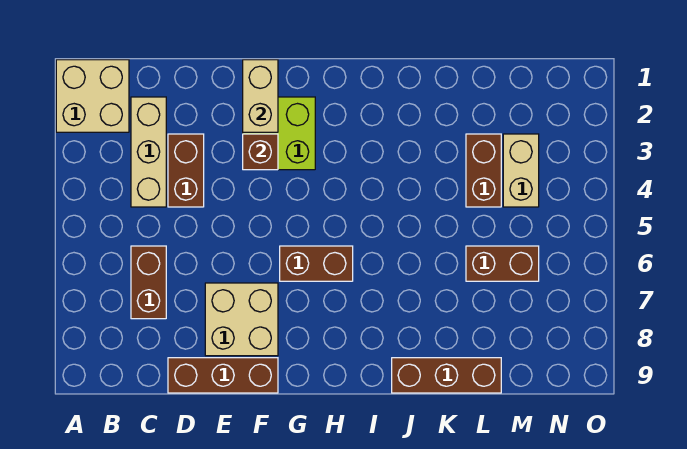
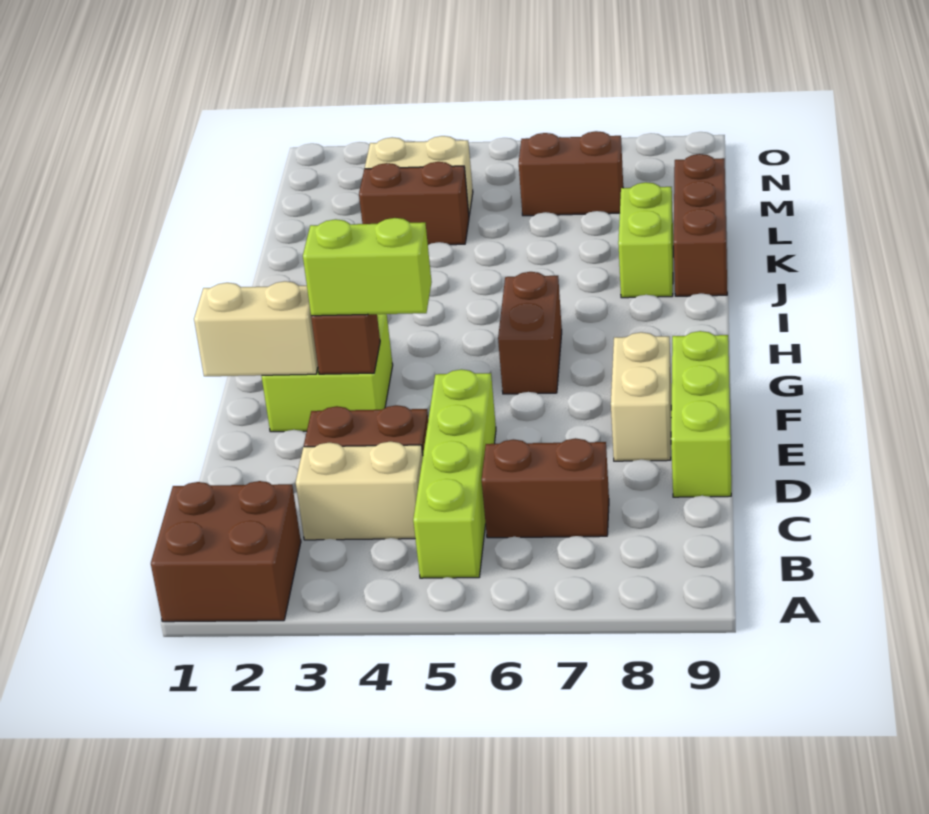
tan 2x2 brick [56,60,129,132] -> brown 2x2 brick [151,481,301,622]
none -> lime 1x4 brick [413,369,496,578]
tan 1x3 brick [131,97,166,207] -> tan 1x2 brick [296,441,423,540]
brown 1x3 brick [168,358,278,393] -> lime 1x3 brick [671,331,731,497]
tan 2x2 brick [205,283,278,356] -> tan 1x2 brick [611,332,671,461]
none -> lime 1x2 brick [303,218,432,316]
none -> lime 1x2 brick [618,182,673,298]
brown 1x2 brick [466,246,539,281] -> brown 1x2 brick turned to [519,131,623,216]

